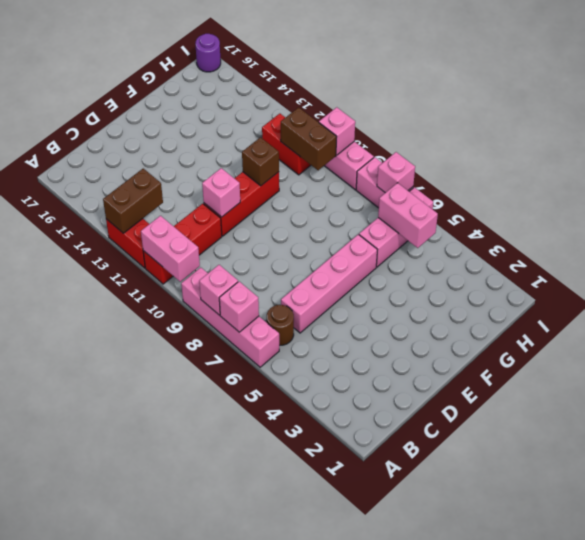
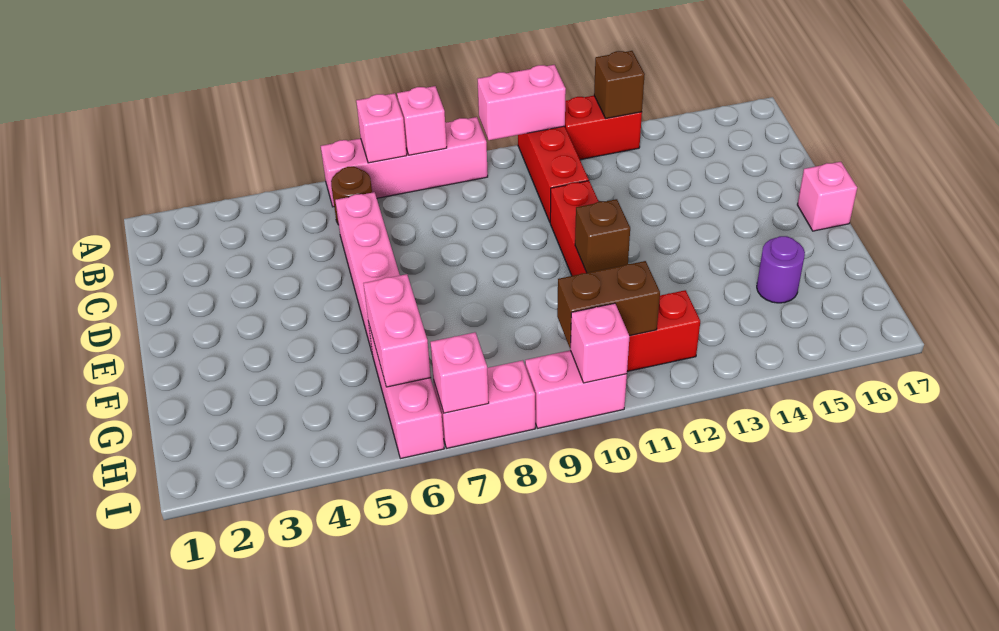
brown 1x2 brick [103,169,163,233] -> brown 1x1 brick [594,51,645,119]
pink 1x1 brick [202,168,240,217] -> pink 1x1 brick moved to [797,162,857,231]
pink 1x2 brick [378,183,438,248] -> pink 1x2 brick turned to [363,274,431,387]
purple 1x1 round brick [195,34,221,72] -> purple 1x1 round brick moved to [757,236,805,303]

